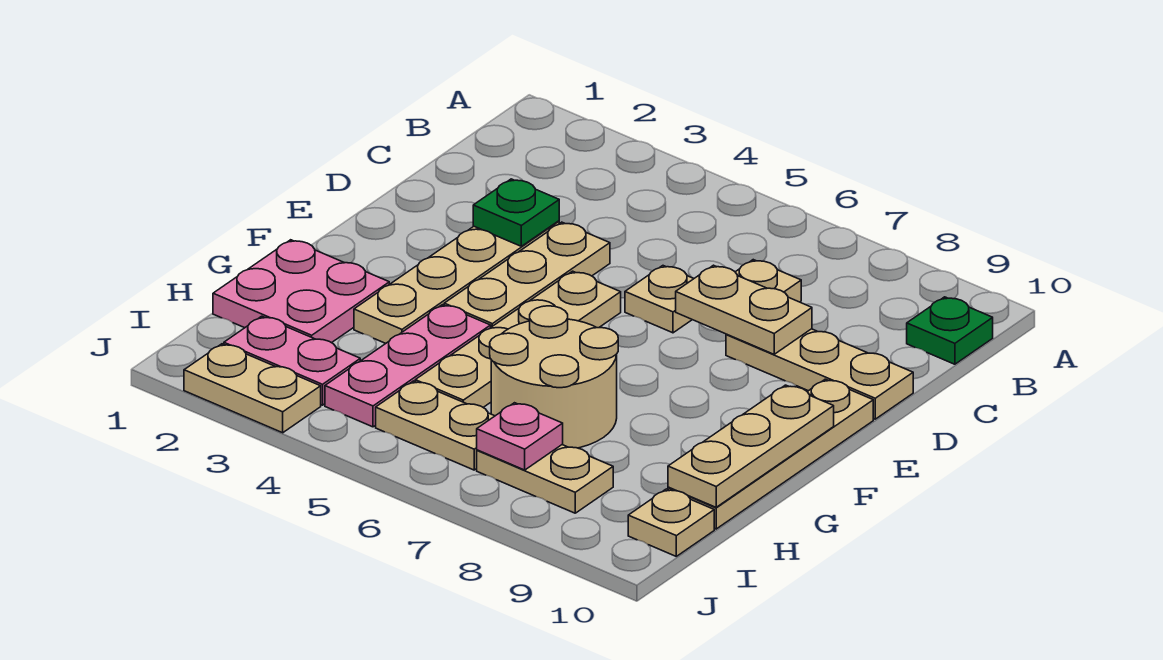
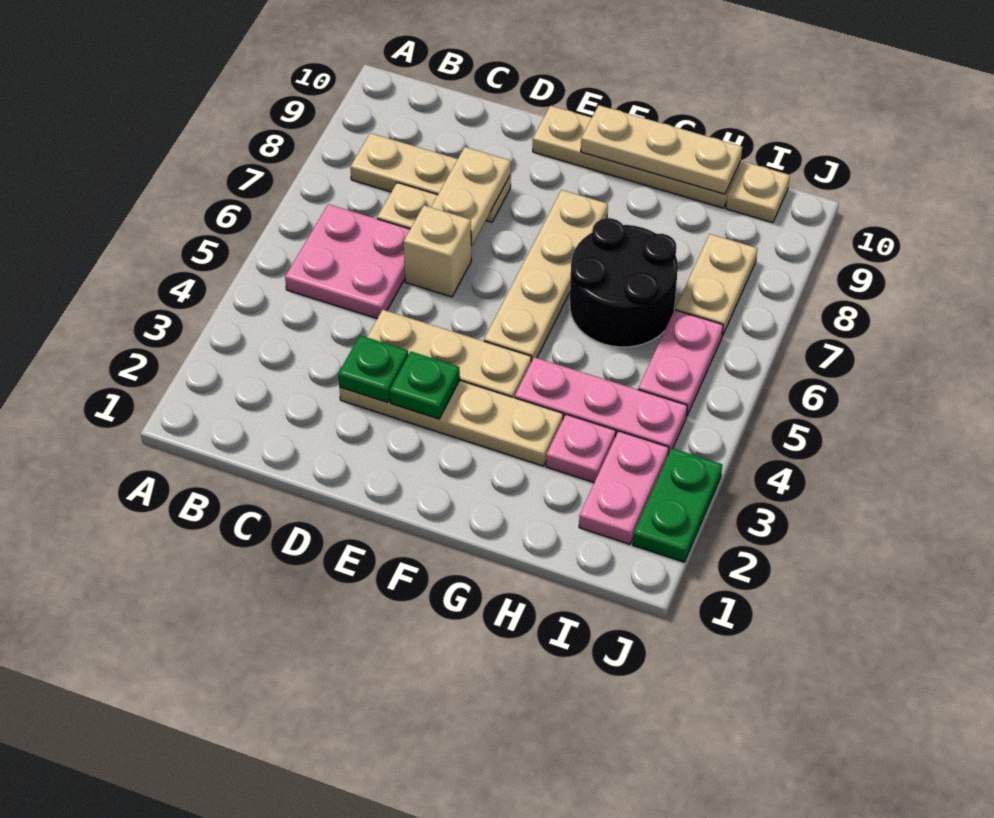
green 1x1 plate [907,297,993,364] -> green 1x1 plate moved to [390,352,460,419]
tan 1x1 plate [625,266,694,333] -> tan 1x1 brick [404,205,471,297]
tan 1x3 plate [726,329,913,419] -> tan 1x3 plate turned to [350,133,511,222]
tan 1x4 plate [415,271,621,407] -> tan 1x4 plate turned to [484,190,608,362]
pink 2x2 plate [213,240,389,343] -> pink 2x2 plate moved to [285,204,410,318]
tan 2x2 round brick [490,306,618,448] -> black 2x2 round brick [570,218,678,347]
tan 1x2 plate [376,381,494,470] -> pink 1x2 plate [638,310,723,416]
pink 1x1 plate [477,403,563,470] -> pink 1x1 plate moved to [546,415,616,482]
tan 1x2 plate [184,344,321,433] -> green 1x2 plate [633,448,722,562]

